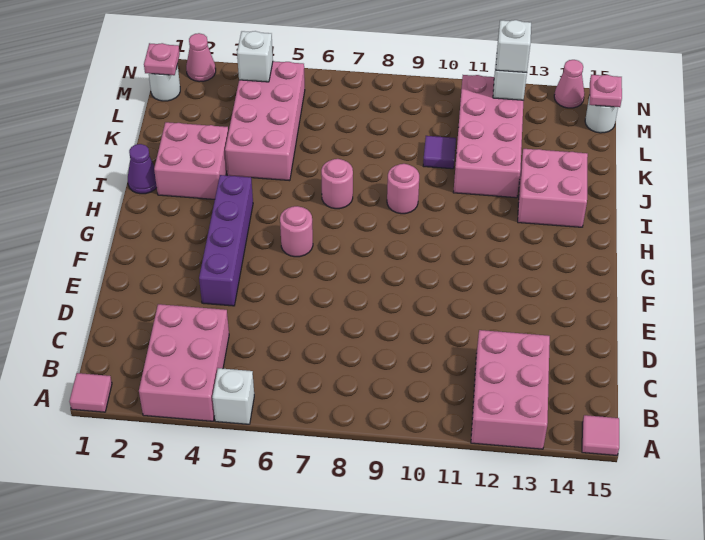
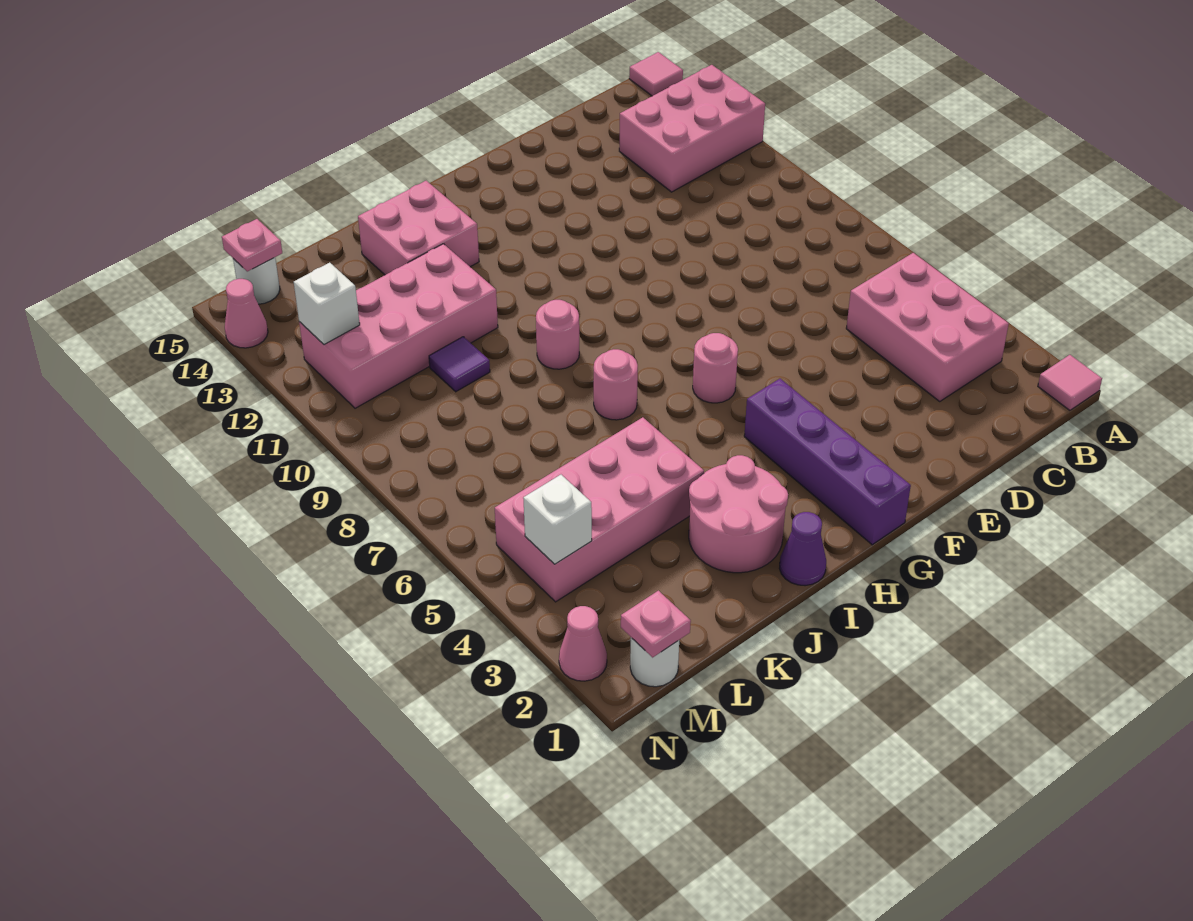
pink 2x3 brick [139,304,229,421] -> pink 2x3 brick turned to [846,253,1009,401]
white 1x1 brick [212,368,254,424] -> none
purple 1x4 brick [199,175,253,306] -> purple 1x4 brick turned to [744,379,911,545]
pink 2x2 brick [154,122,228,199] -> pink 2x2 round brick [689,455,788,573]
white 1x1 brick [496,20,531,72] -> none

